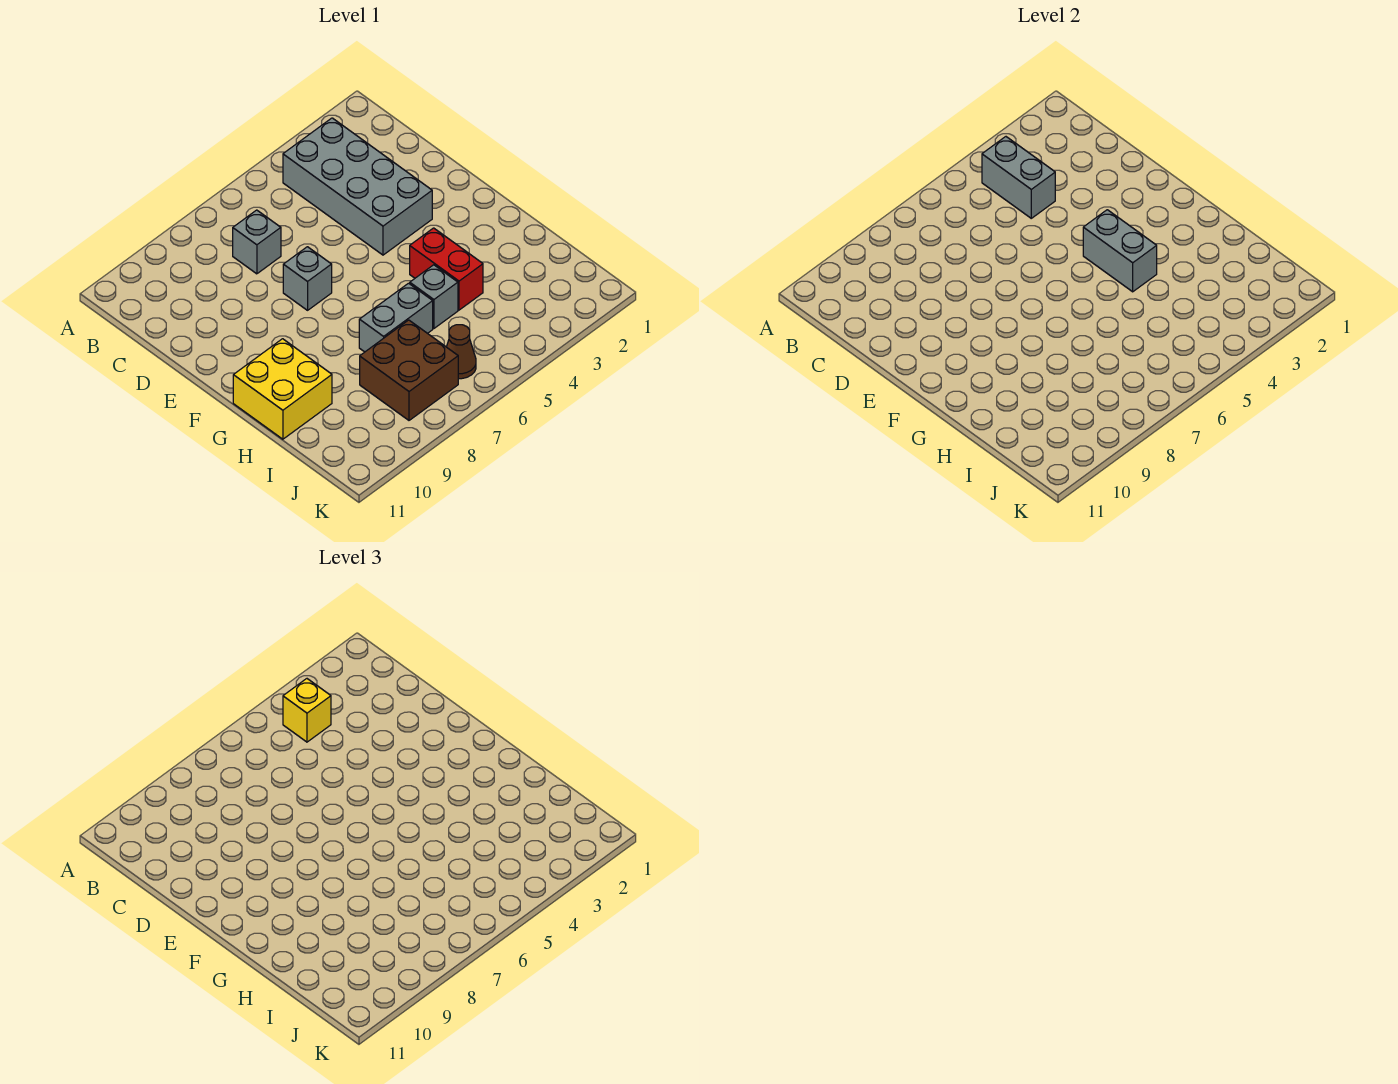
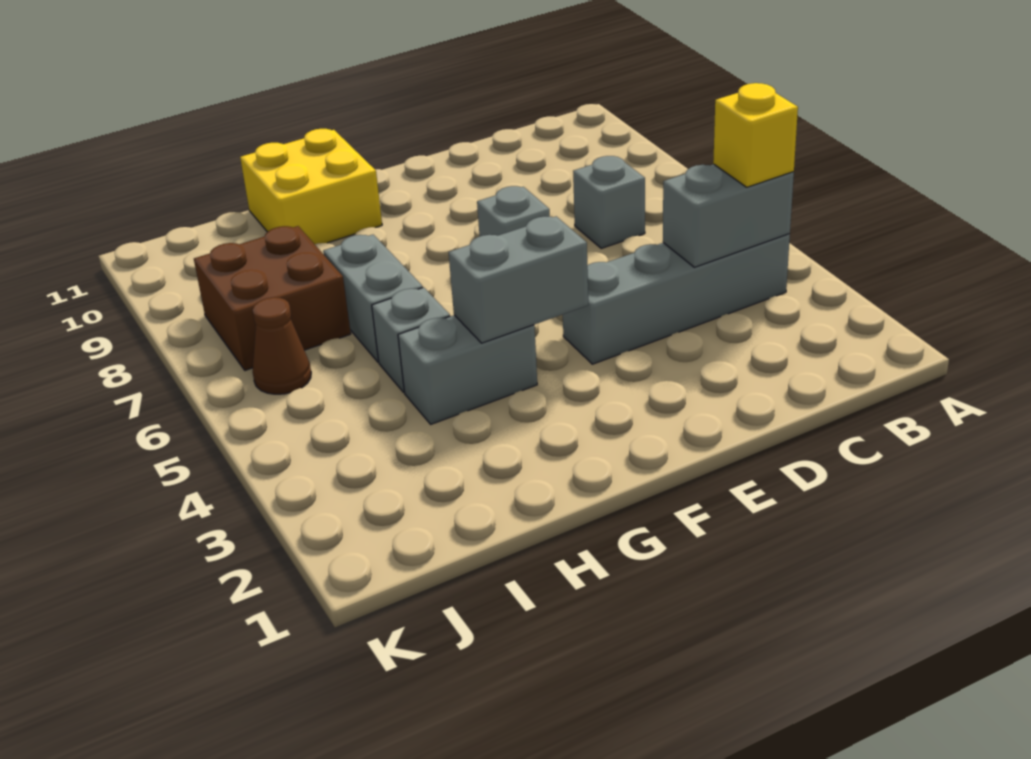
grey 2x4 brick [283,118,432,255] -> grey 1x4 brick [563,234,790,364]
red 1x2 brick [410,228,483,310] -> grey 1x2 brick [398,315,537,424]

